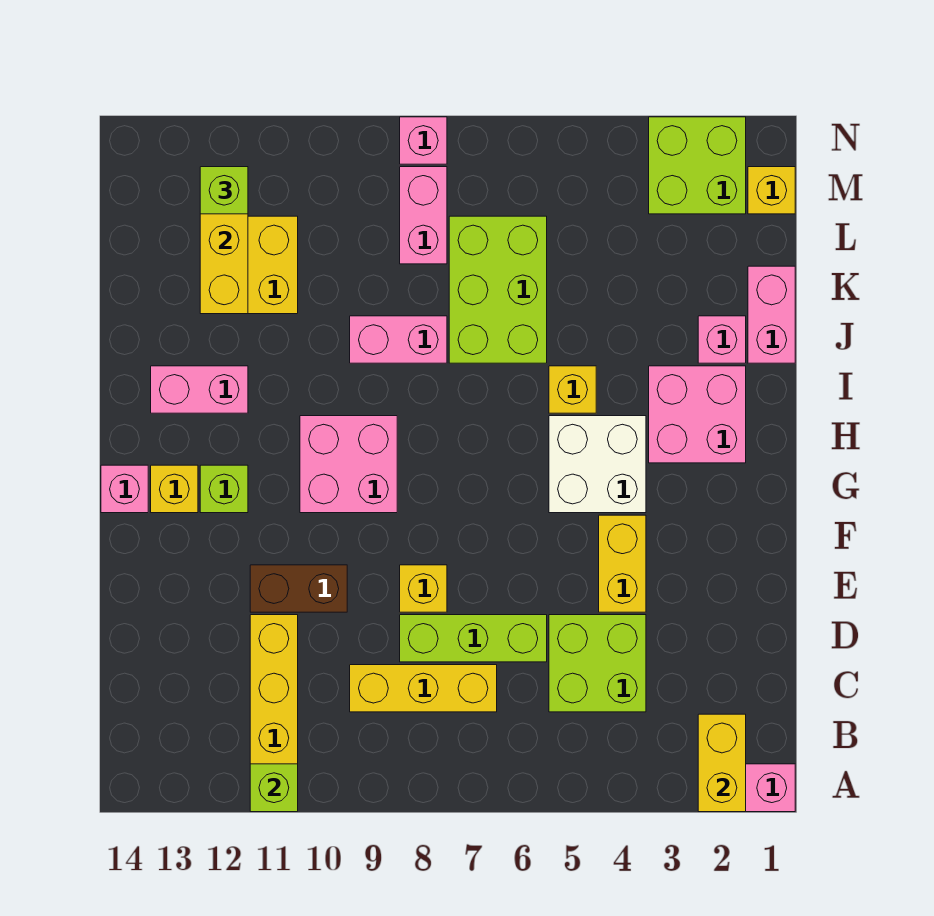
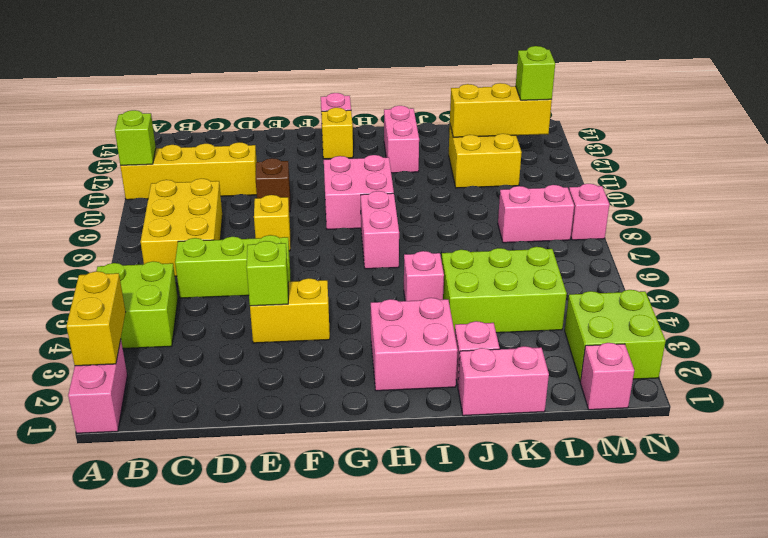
yellow 1x2 brick [698,714,746,812] -> yellow 1x2 brick turned to [66,271,126,366]
lime 2x2 brick [549,615,646,712] -> lime 2x2 brick moved to [96,261,178,348]
yellow 1x3 brick [350,665,497,712] -> yellow 2x3 brick [141,179,222,276]
lime 1x3 brick [400,615,547,662] -> lime 1x3 brick turned to [175,235,290,298]
brown 1x2 brick [250,565,347,612] -> brown 1x1 brick [256,158,290,212]
white 2x2 brick [549,416,646,513] -> none
lime 1x1 brick [200,465,248,513] -> lime 1x1 brick moved to [246,241,288,306]
yellow 1x1 brick [549,366,596,413] -> pink 1x1 brick [404,251,444,301]
lime 2x3 brick [449,216,547,363] -> lime 2x3 brick moved to [442,247,567,333]
pink 1x2 brick [350,316,447,363] -> pink 1x2 brick moved to [361,191,399,269]
yellow 1x1 brick [748,167,795,214] -> pink 1x1 brick [580,343,634,410]

